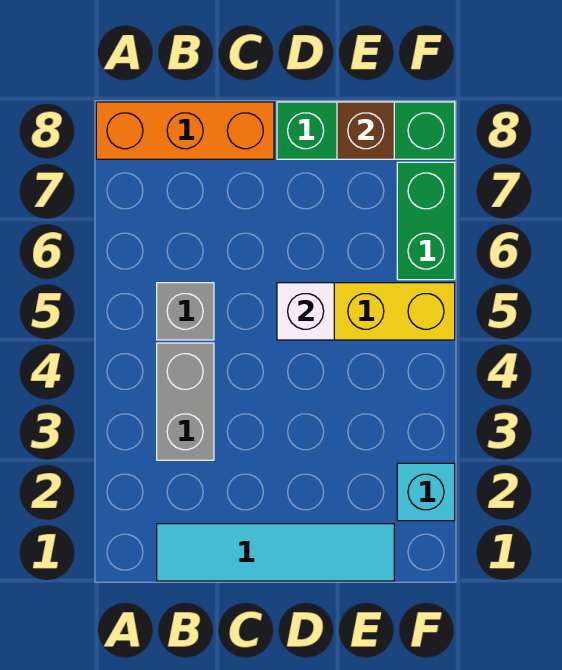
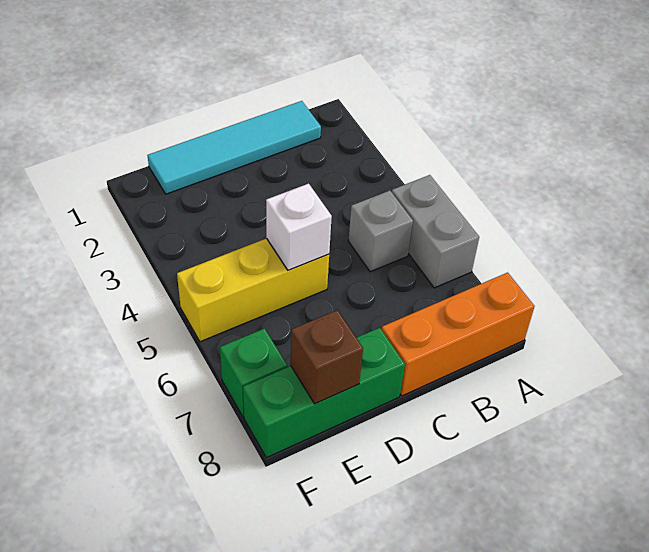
grey 1x2 brick [157,343,214,460] -> grey 1x2 brick moved to [392,175,479,288]
cyan 1x1 brick [397,463,455,521] -> none
green 1x2 brick [397,162,455,280] -> green 1x1 brick [220,328,287,417]

